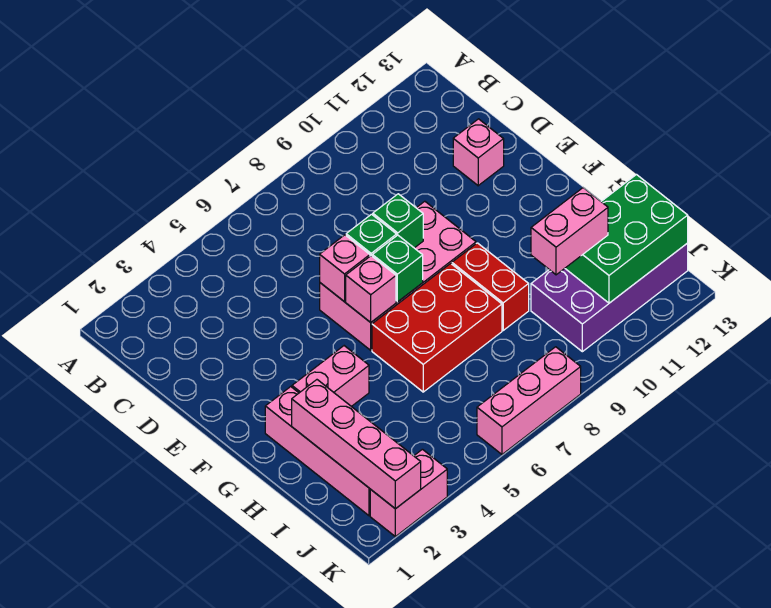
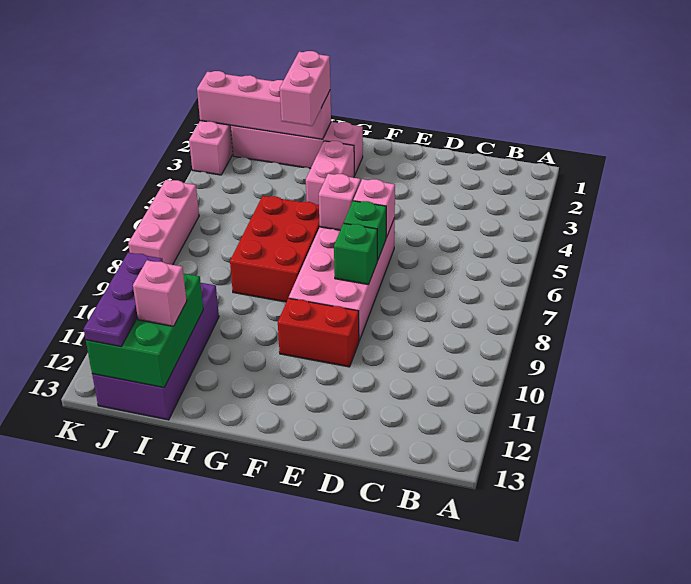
pink 1x1 brick [453,119,504,186] -> pink 1x1 brick moved to [133,260,187,326]
green 1x1 brick [372,235,423,302] -> none
red 1x2 brick [452,243,529,330] -> red 1x2 brick moved to [278,298,359,367]
pink 1x2 brick [531,188,608,275] -> pink 1x2 brick moved to [280,51,330,126]
none -> purple 1x3 plate [84,253,163,347]

